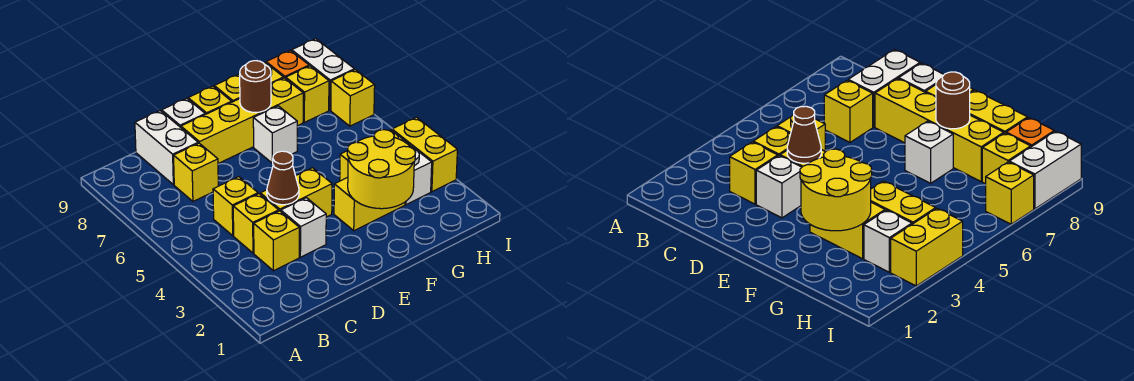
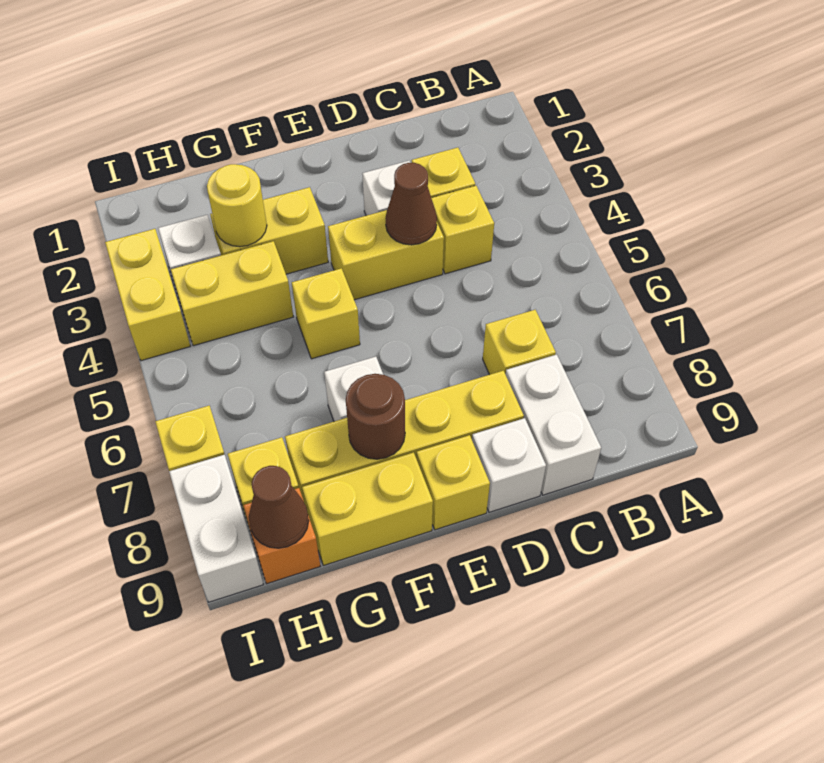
yellow 1x1 brick [213,177,258,236] -> yellow 1x1 brick moved to [292,268,360,359]
yellow 2x2 round brick [347,130,416,209] -> yellow 1x1 round brick [207,164,267,247]
none -> brown 1x1 cone [249,466,309,548]

